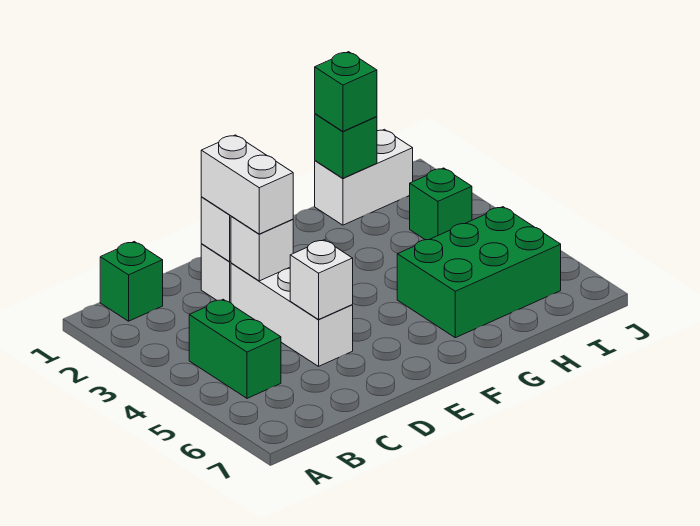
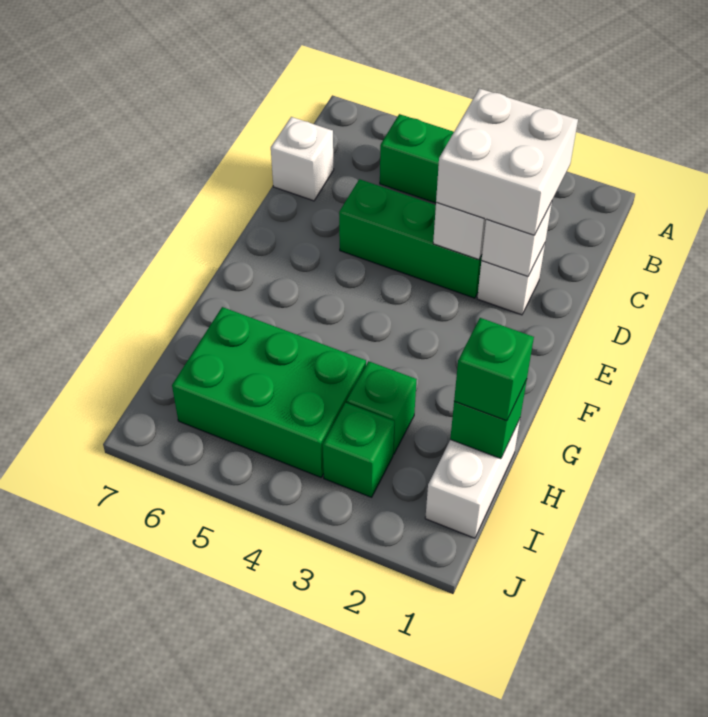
green 1x1 brick [100,242,163,321] -> green 1x1 brick moved to [347,361,417,454]
white 1x2 brick [201,135,293,234] -> white 2x2 brick [436,88,578,235]
white 1x3 brick [231,263,353,366] -> green 1x3 brick [339,179,482,298]
white 1x1 brick [290,240,353,319] -> white 1x1 brick moved to [271,117,334,201]
green 2x3 brick [397,207,561,338] -> green 2x3 brick turned to [172,307,366,477]

